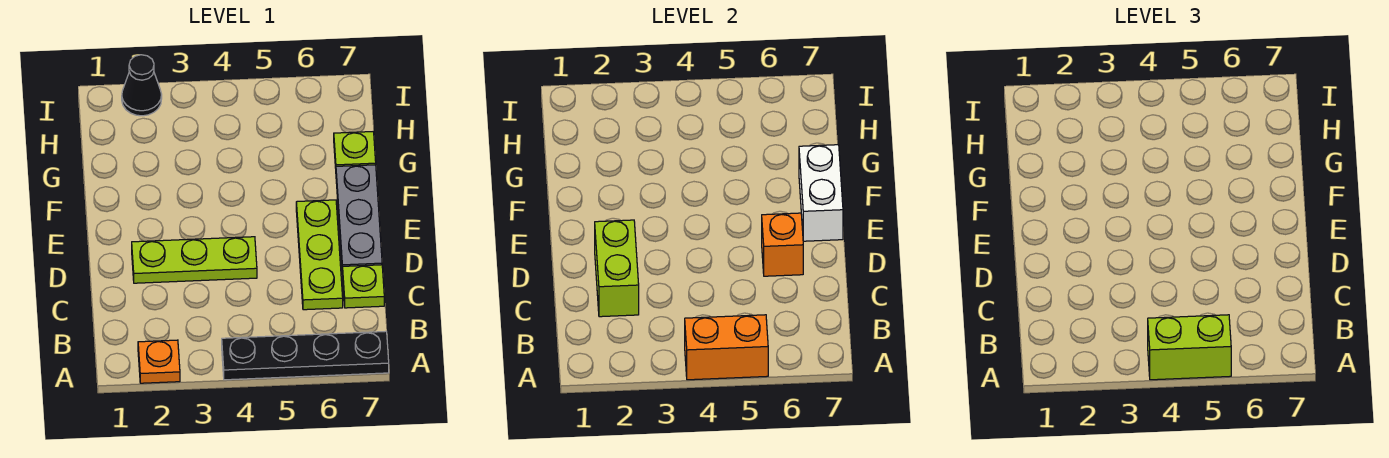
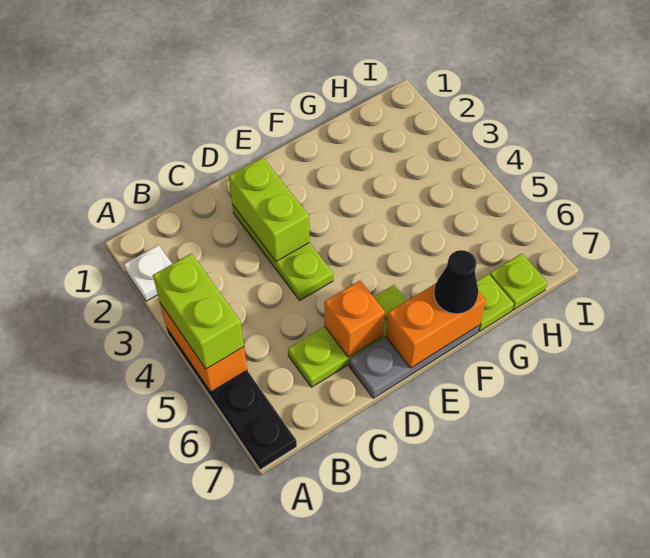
orange 1x1 plate [138,340,180,383] -> white 1x1 plate [124,245,172,301]
lime 1x2 brick [595,220,639,317] -> lime 1x2 brick turned to [229,158,310,261]
lime 1x1 plate [343,265,384,308] -> lime 1x1 plate moved to [490,253,547,310]
white 1x2 brick [799,145,843,241] -> orange 1x2 brick [386,284,486,368]
black 1x1 cone [122,55,162,116] -> black 1x1 cone moved to [434,250,478,314]

